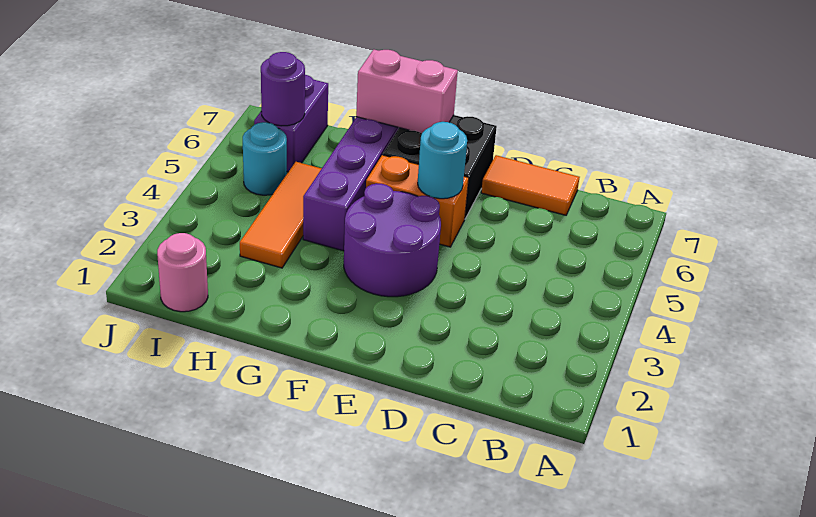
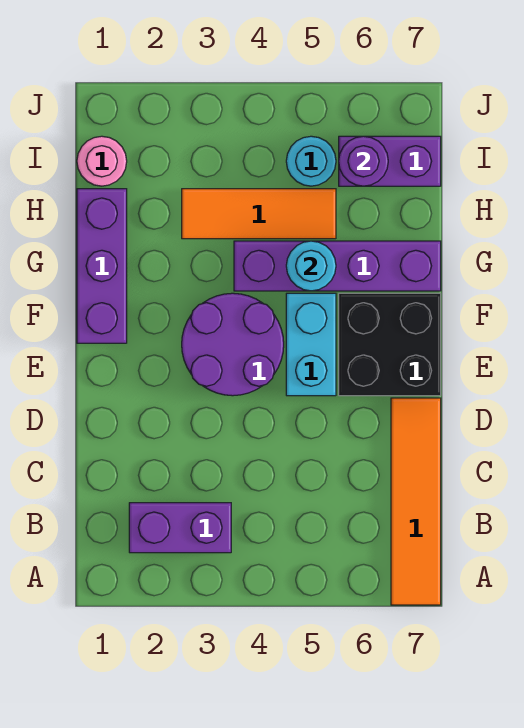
none -> purple 1x2 brick [129,503,231,553]
orange 1x2 tile [481,155,580,215] -> orange 1x4 tile [391,398,441,605]
orange 1x2 brick [366,155,469,247] -> cyan 1x2 brick [286,293,336,396]
cyan 1x1 round brick [418,122,467,199] -> cyan 1x1 round brick moved to [286,241,336,291]
none -> purple 1x3 brick [77,189,127,343]
pink 1x2 brick [356,50,458,133] -> none

